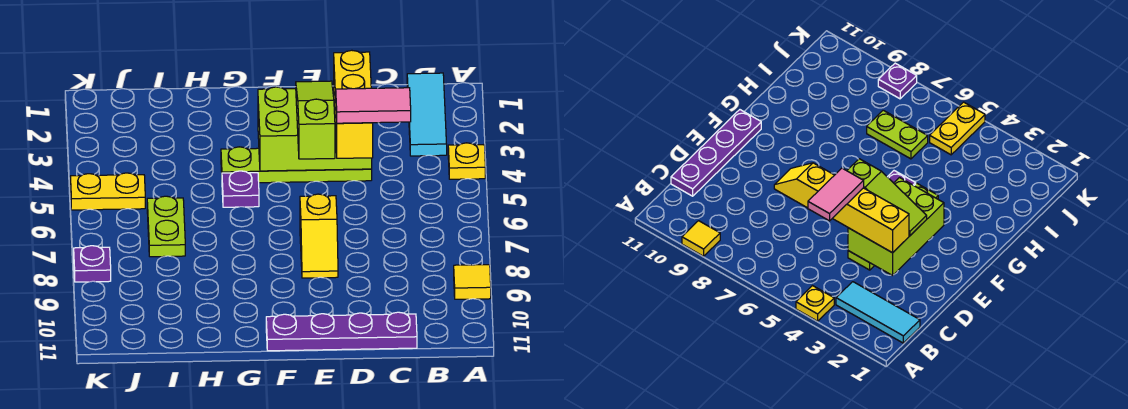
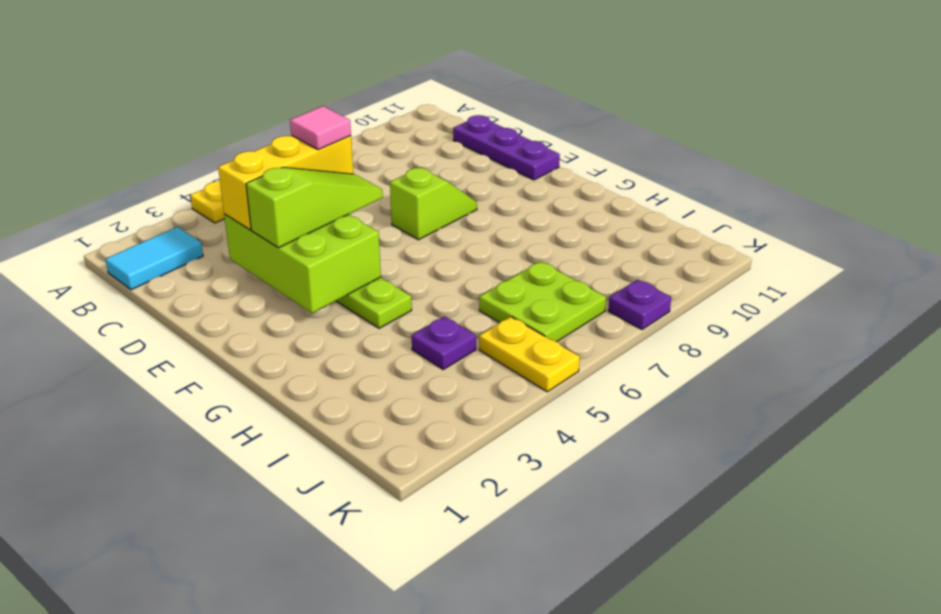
yellow 1x1 tile [454,265,491,299] -> none
cyan 1x3 tile [407,73,447,156] -> cyan 1x2 tile [105,227,203,290]
pink 1x2 tile [336,88,411,123] -> pink 1x1 tile [290,106,351,150]
purple 1x4 plate [266,312,417,351] -> purple 1x3 plate [453,115,560,180]
lime 1x3 slope [296,81,335,159] -> lime 1x3 slope turned to [246,167,383,248]
yellow 1x2 slope [300,194,338,278] -> lime 1x2 slope [390,168,477,240]
purple 1x1 plate [222,171,259,207] -> purple 1x1 plate moved to [412,316,476,369]
lime 1x2 plate [147,196,185,257] -> lime 2x2 plate [479,262,606,342]

